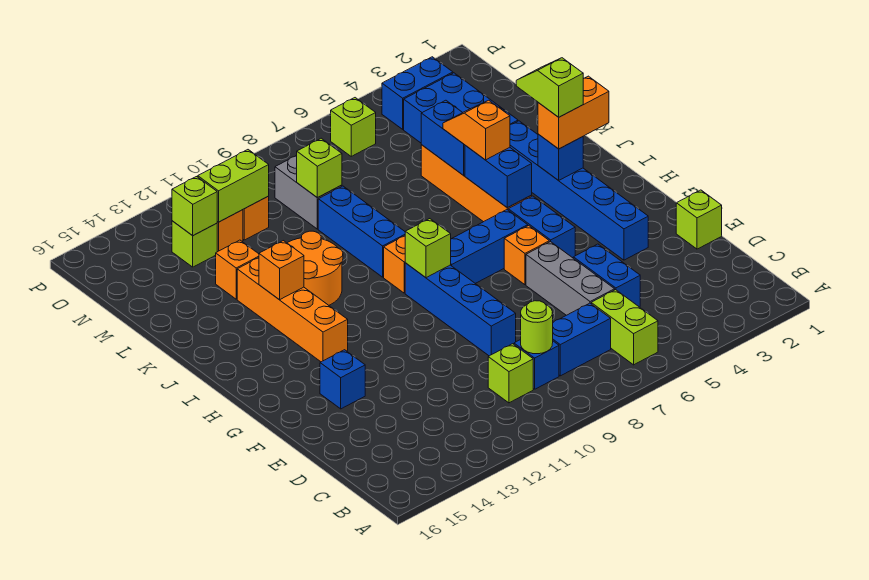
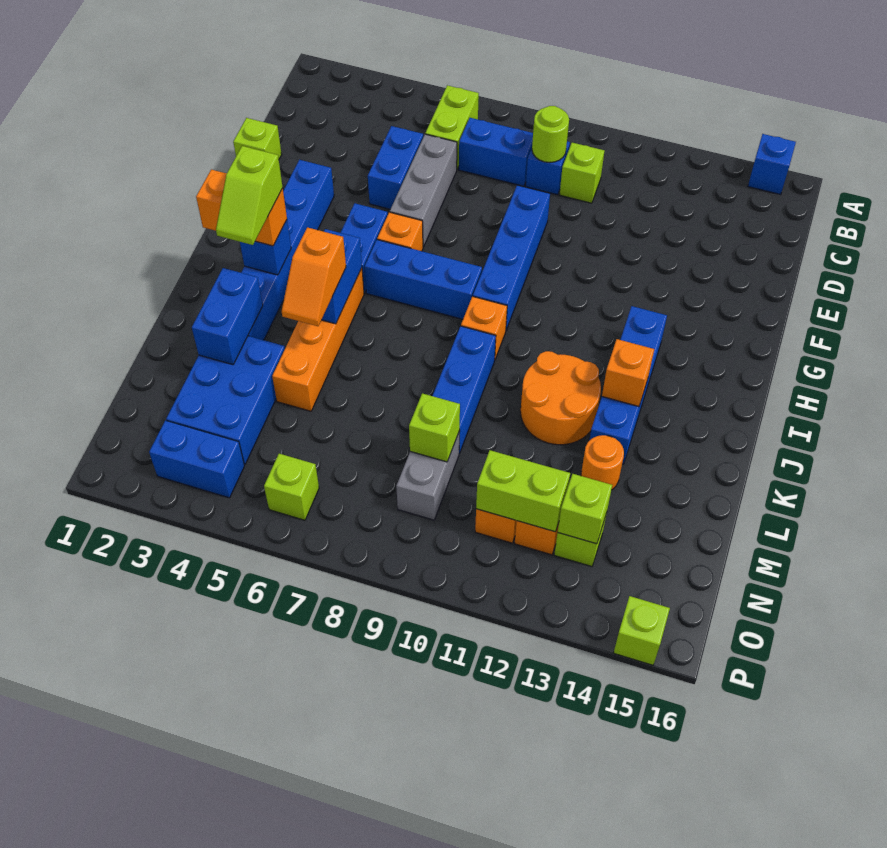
blue 1x1 brick [320,350,365,409] -> blue 1x1 brick moved to [748,134,796,195]
lime 1x1 brick [405,219,451,278] -> lime 1x1 brick moved to [614,596,670,665]
orange 1x4 brick [237,258,348,362] -> blue 1x4 brick [589,306,667,464]
blue 1x2 brick [421,100,465,175] -> blue 1x2 brick moved to [192,268,263,365]
orange 1x1 brick [216,240,259,299] -> orange 1x1 round brick [581,435,624,490]

